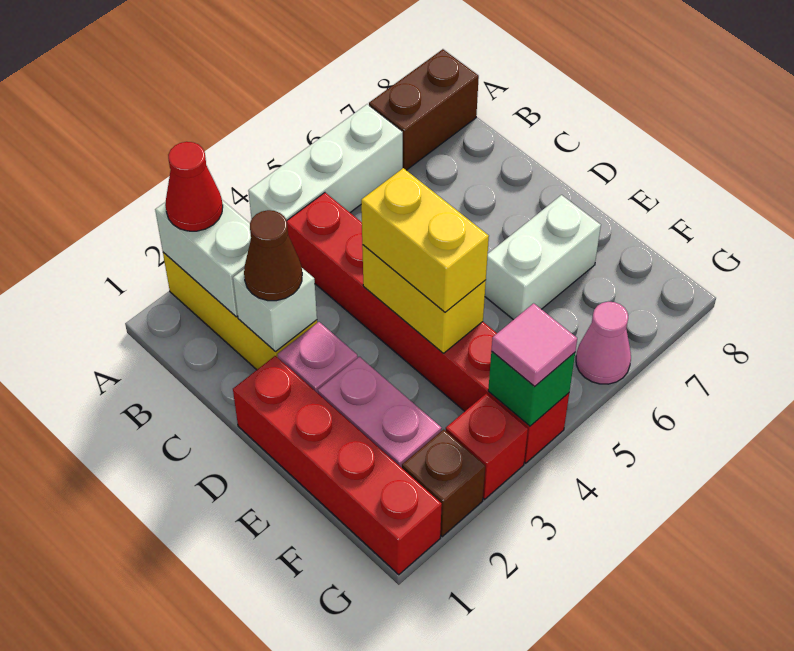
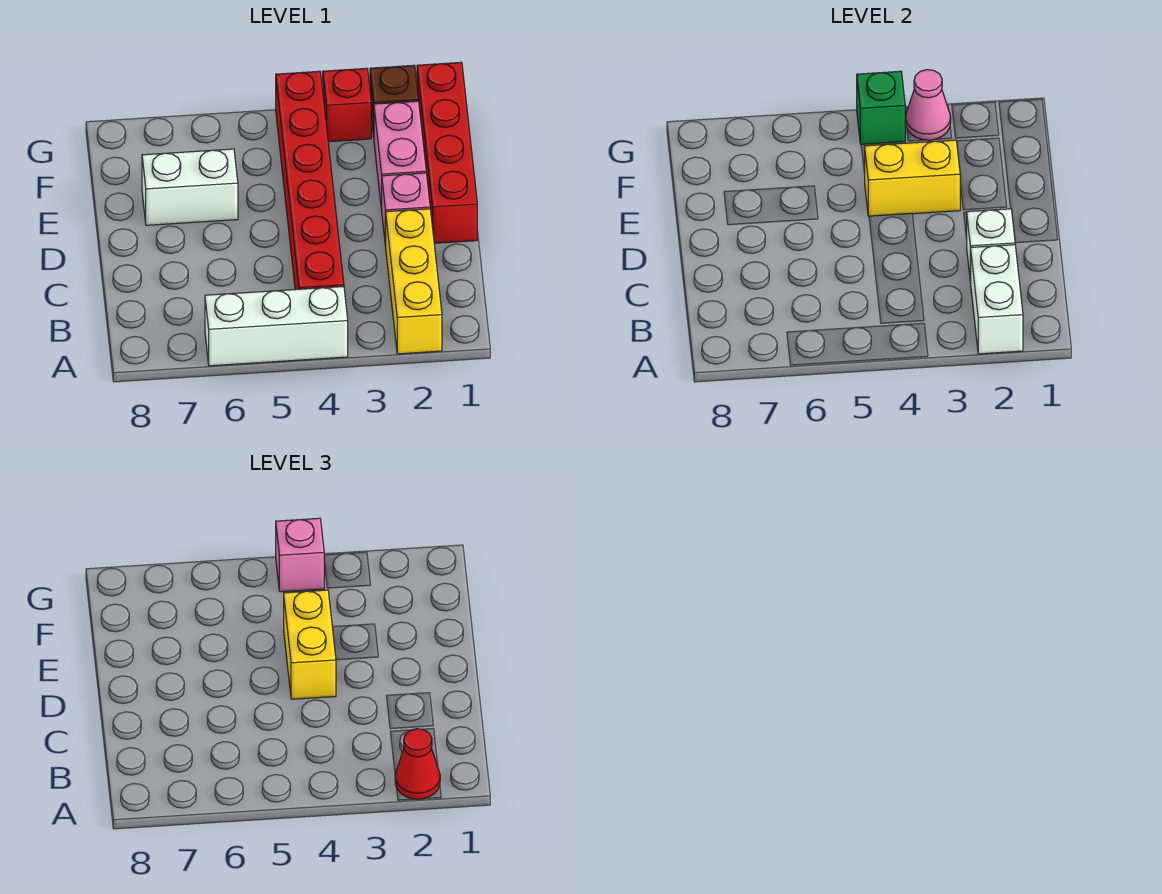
brown 1x2 brick [369,49,479,170] -> none
brown 1x1 cone [244,210,302,301] -> none
yellow 1x2 brick [362,245,486,353] -> yellow 1x2 brick turned to [865,140,960,216]
pink 1x1 tile [491,303,577,387] -> pink 1x1 brick [276,518,324,592]
pink 1x1 cone [576,302,631,384] -> pink 1x1 cone moved to [906,70,951,140]

